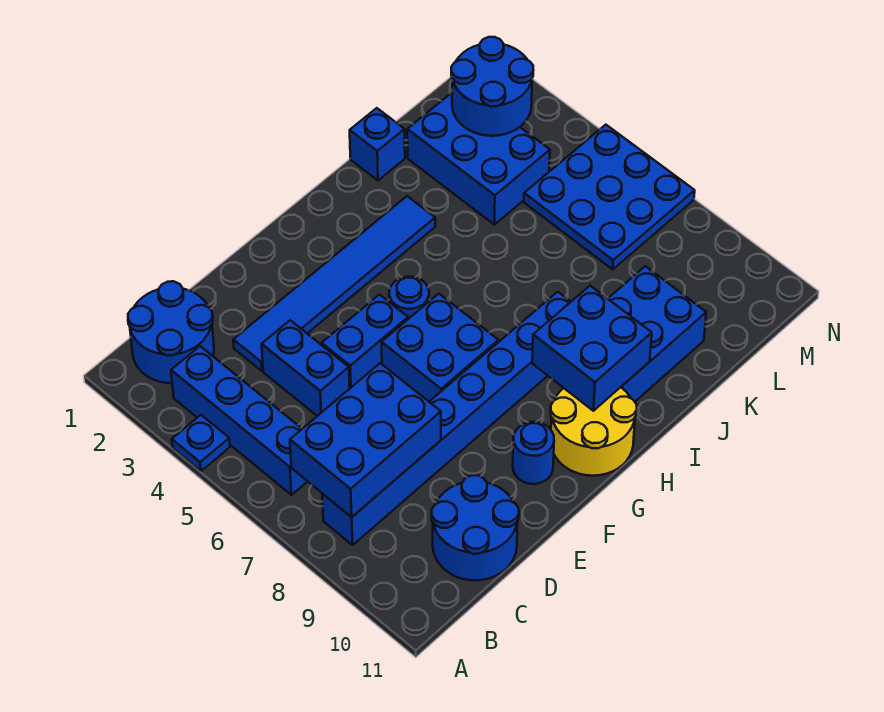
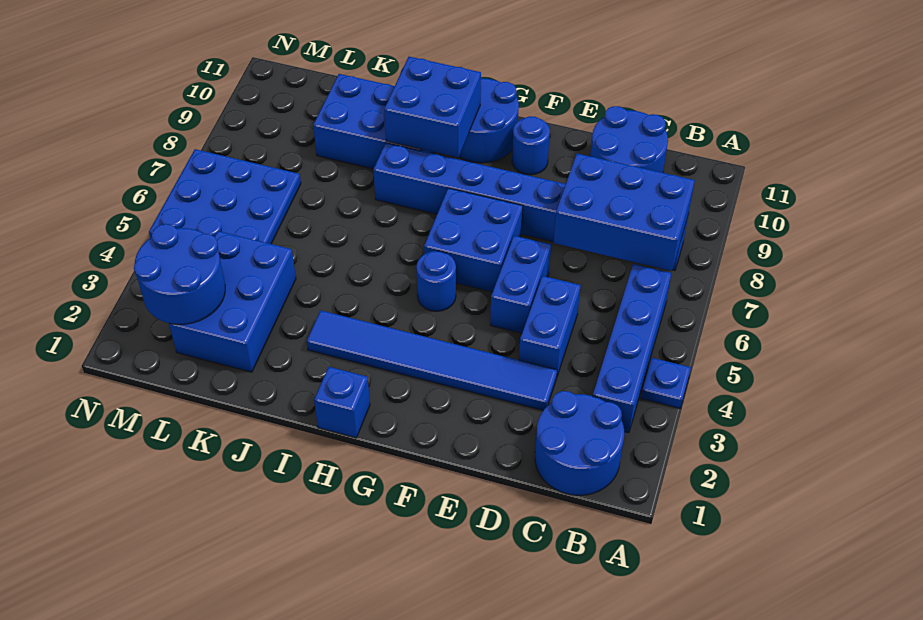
blue 1x2 brick [322,295,408,388] -> blue 1x2 brick turned to [490,236,551,333]
yellow 2x2 round brick [551,387,637,476] -> blue 2x2 round brick [459,78,519,163]
blue 1x1 brick [350,108,405,180] -> blue 1x1 brick moved to [314,367,370,438]

